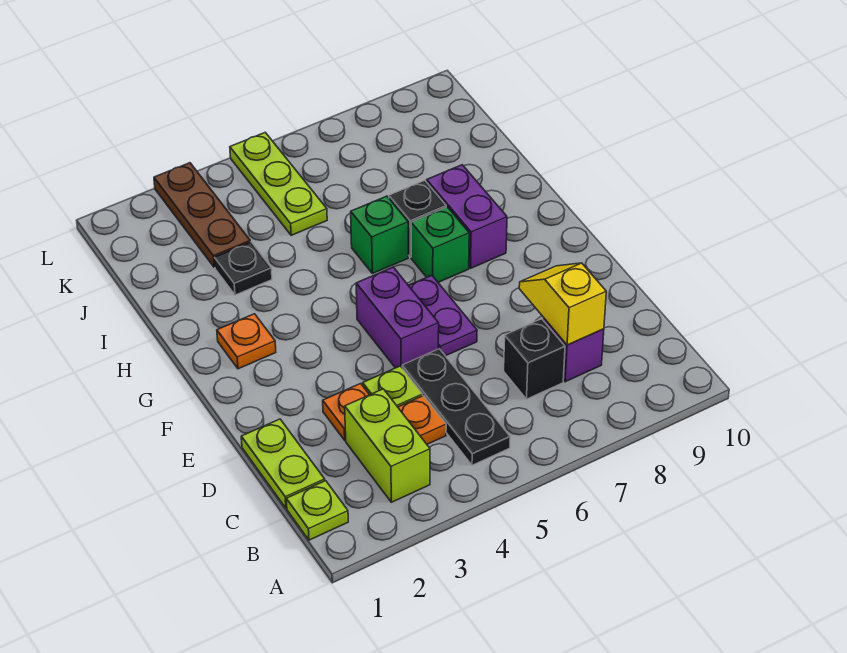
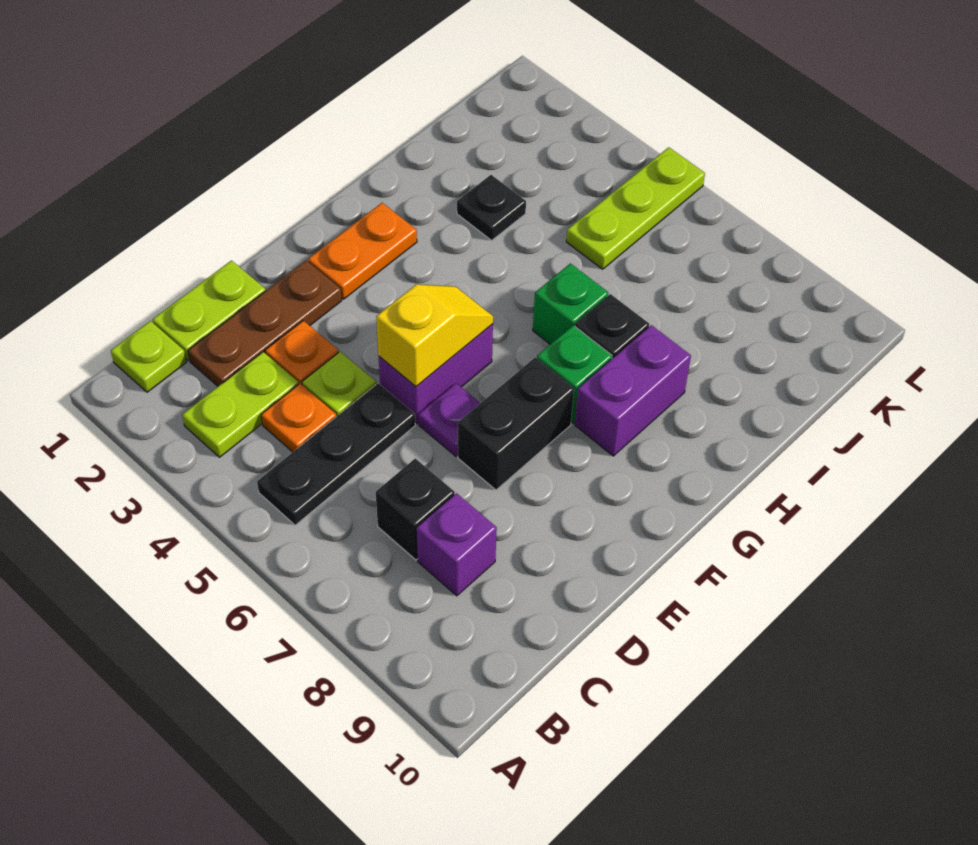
lime 1x2 brick [345,389,430,502] -> lime 1x2 plate [182,352,299,457]
yellow 1x2 slope [519,263,606,345] -> yellow 1x2 slope moved to [376,284,493,386]
purple 1x2 plate [408,275,477,356] -> purple 1x1 plate [419,383,480,456]
none -> black 1x2 brick [458,358,574,490]
orange 1x1 plate [217,314,276,369] -> orange 1x2 plate [308,203,417,299]
brown 1x3 plate [154,163,250,267] -> brown 1x3 plate moved to [188,260,342,386]

